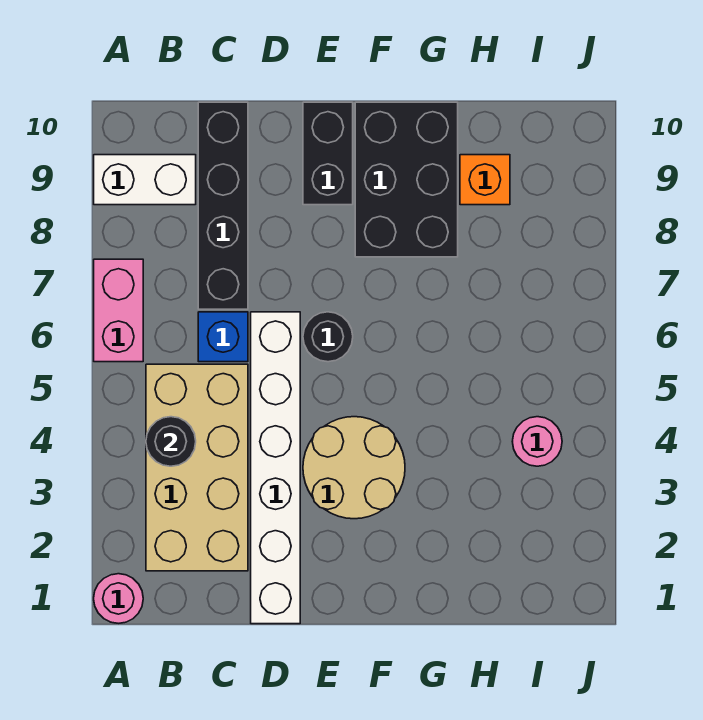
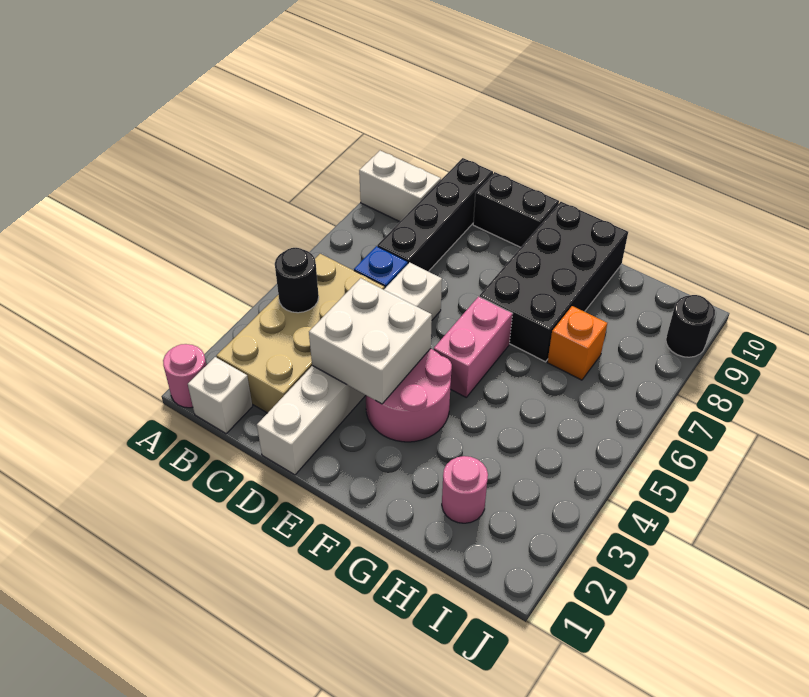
pink 1x2 brick [94,259,143,362] -> pink 1x2 brick moved to [434,297,513,397]
none -> white 1x1 brick [188,357,252,434]
none -> white 2x2 brick [309,278,432,404]
tan 2x2 round brick [303,417,405,519] -> pink 2x2 round brick [366,349,452,442]
black 1x1 round brick [303,312,353,362] -> black 1x1 round brick moved to [666,295,715,357]
black 1x2 brick [303,102,353,205] -> black 1x2 brick turned to [473,172,559,247]
black 2x3 brick [355,102,458,257] -> black 2x4 brick [479,202,628,362]
orange 1x1 brick [460,155,510,205] -> orange 1x1 brick moved to [547,306,607,380]
pink 1x1 round brick [512,417,562,466] -> pink 1x1 round brick moved to [442,456,488,523]

